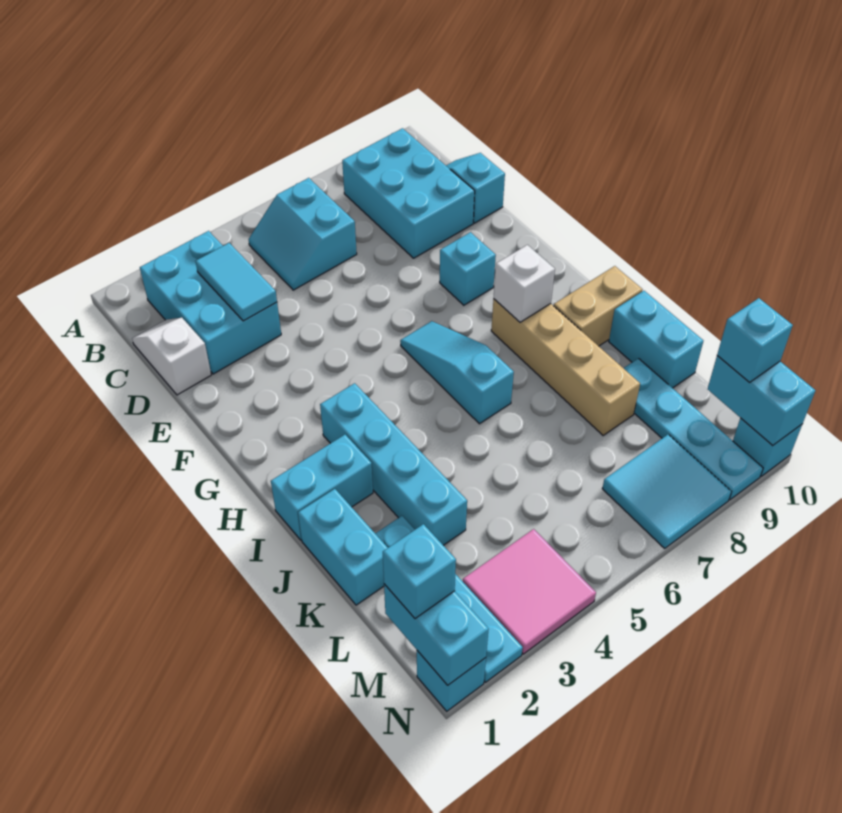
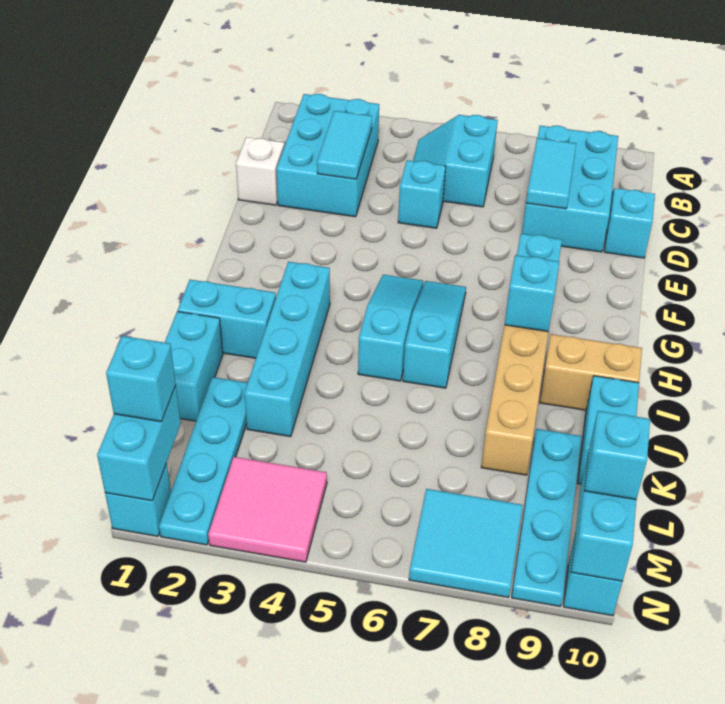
none -> cyan 1x2 tile [526,138,576,209]
none -> cyan 1x1 brick [398,160,446,228]
none -> cyan 1x3 slope [358,275,423,381]
white 1x1 brick [494,245,555,322] -> cyan 1x1 brick [505,255,559,332]

